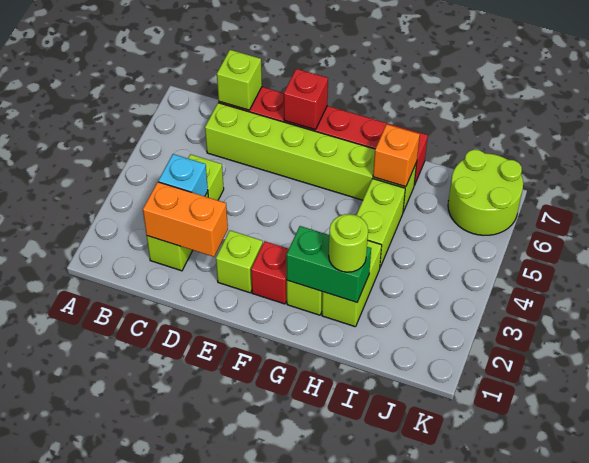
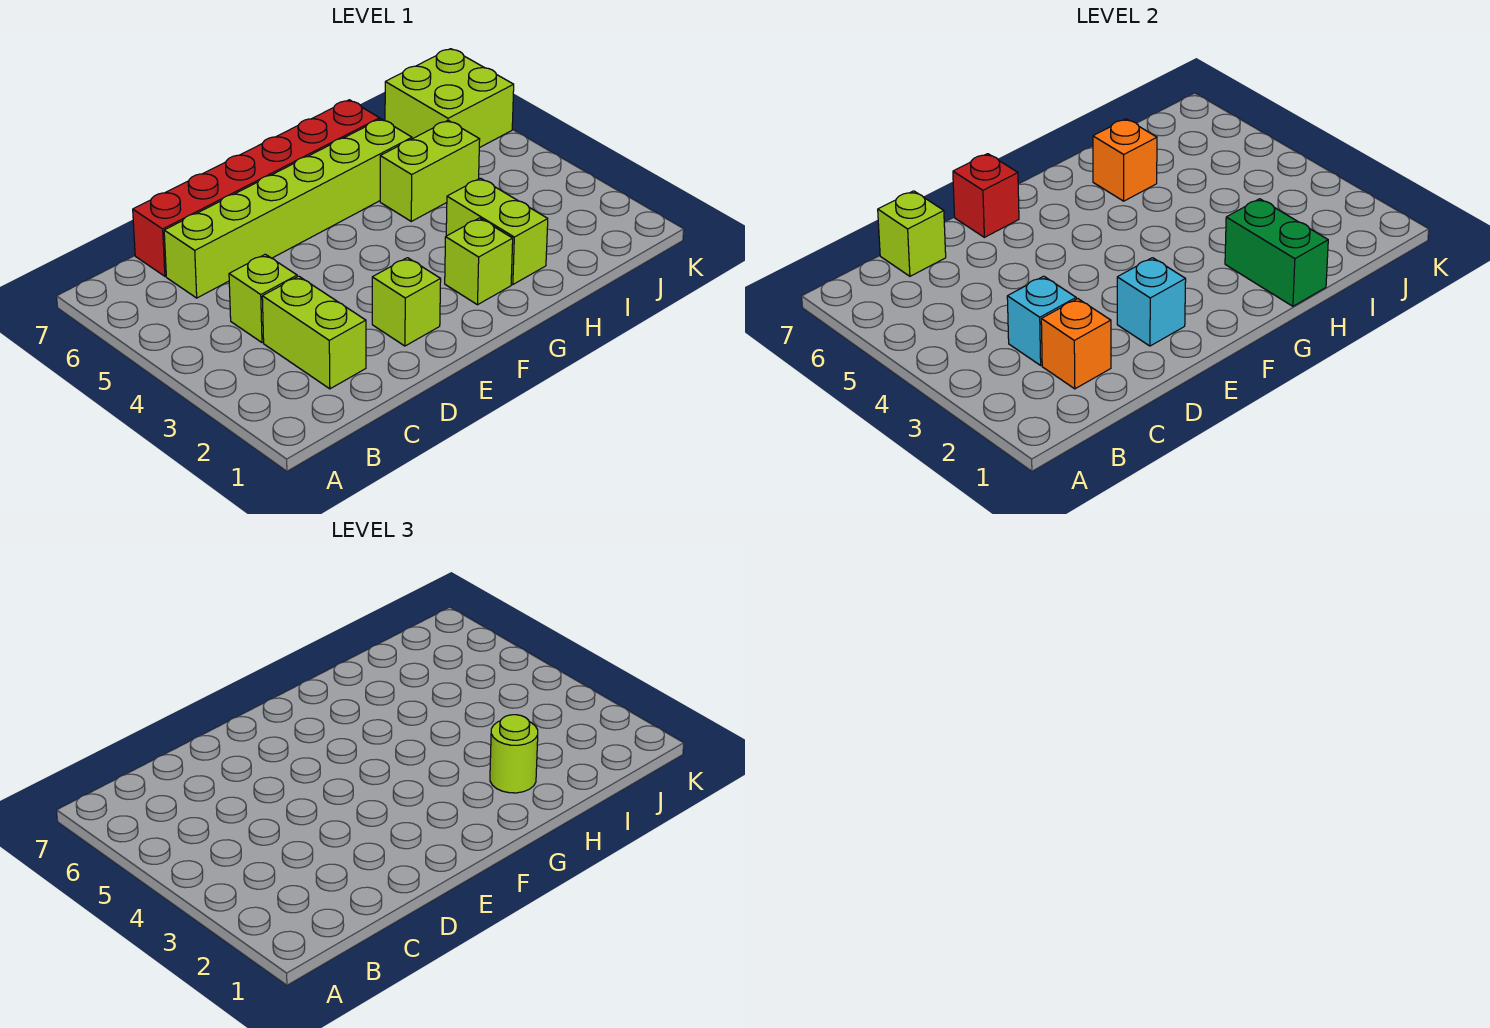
orange 1x2 brick [143,182,228,257] -> orange 1x1 brick [1041,299,1111,389]
none -> cyan 1x1 brick [1117,258,1186,346]
red 1x1 brick [251,241,289,304] -> none
green 1x2 brick [286,226,371,302] -> green 1x2 brick turned to [1225,199,1328,306]
lime 1x2 brick [356,179,405,267] -> lime 1x2 brick turned to [380,120,480,221]
lime 2x2 round brick [448,150,523,235] -> lime 2x2 brick [385,49,514,148]

